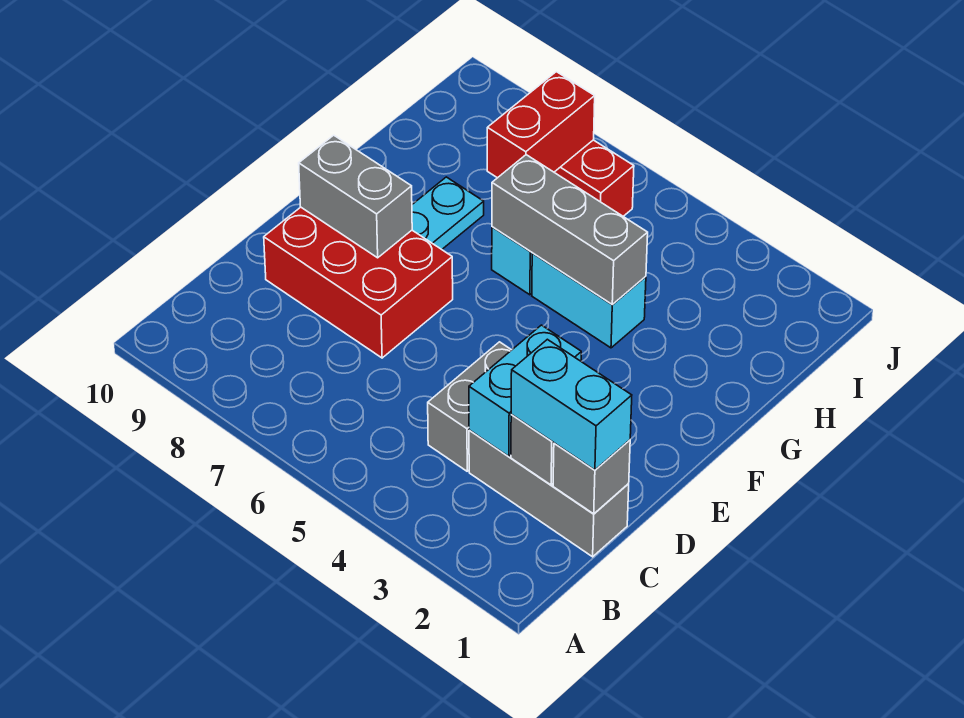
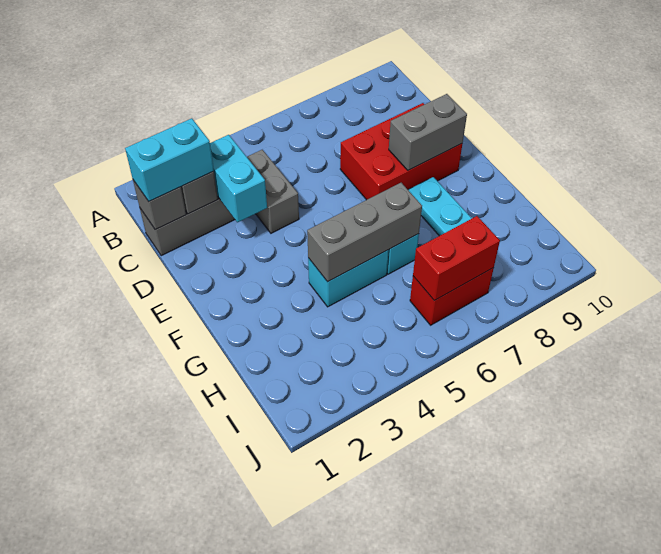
red 1x2 brick [487,72,595,178] -> red 1x2 brick turned to [413,216,500,301]

